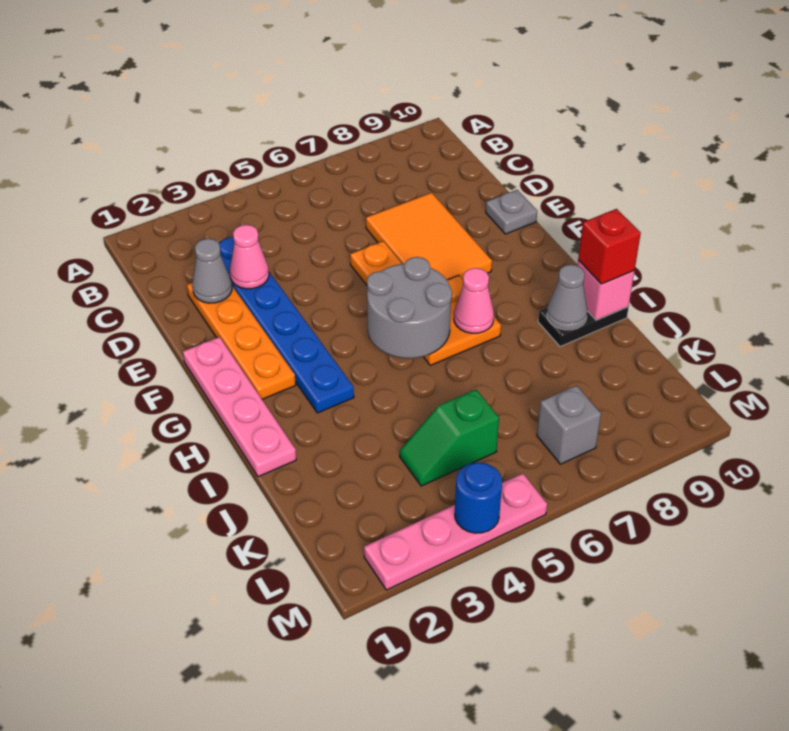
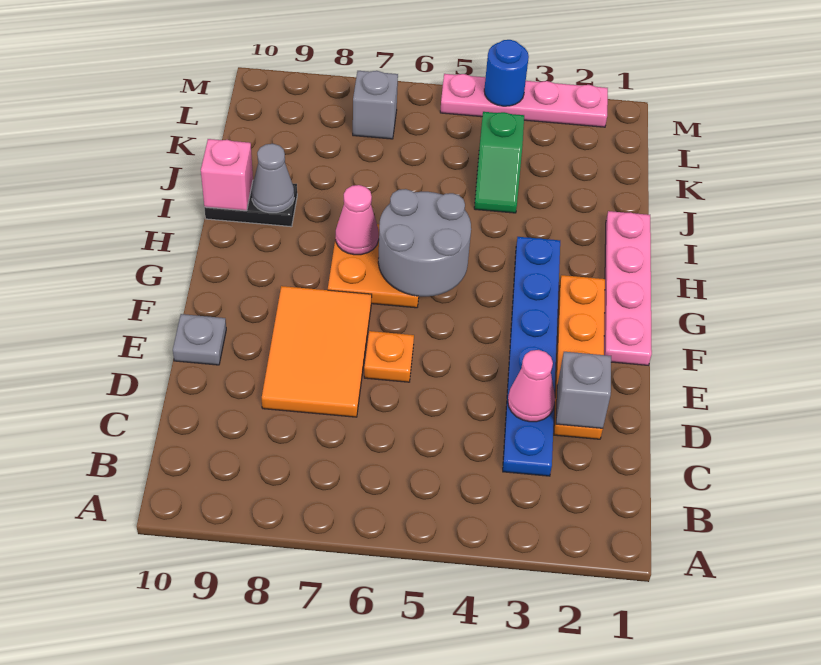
grey 1x1 cone [192,239,232,303] -> grey 1x1 brick [556,352,611,429]
red 1x1 brick [578,209,641,284] -> none
green 1x2 slope [400,390,499,486] -> green 1x2 slope turned to [474,112,524,213]

